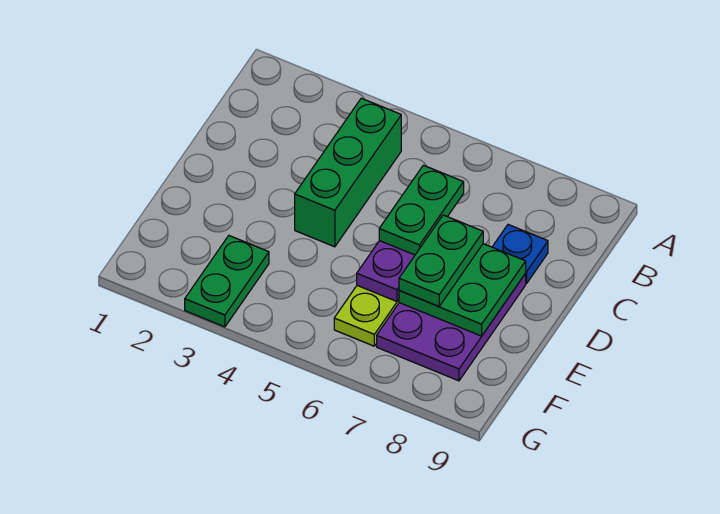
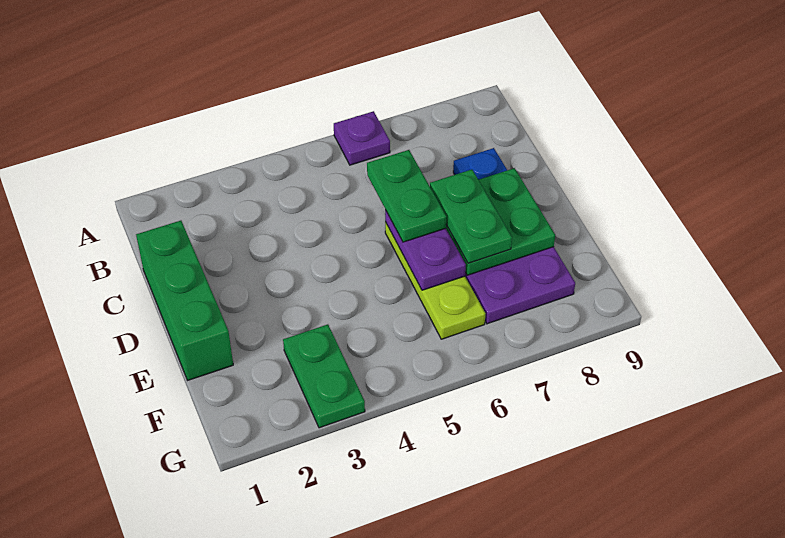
none -> purple 1x1 plate [334,111,390,165]
green 1x3 brick [295,98,401,247] -> green 1x3 brick moved to [136,221,233,380]

